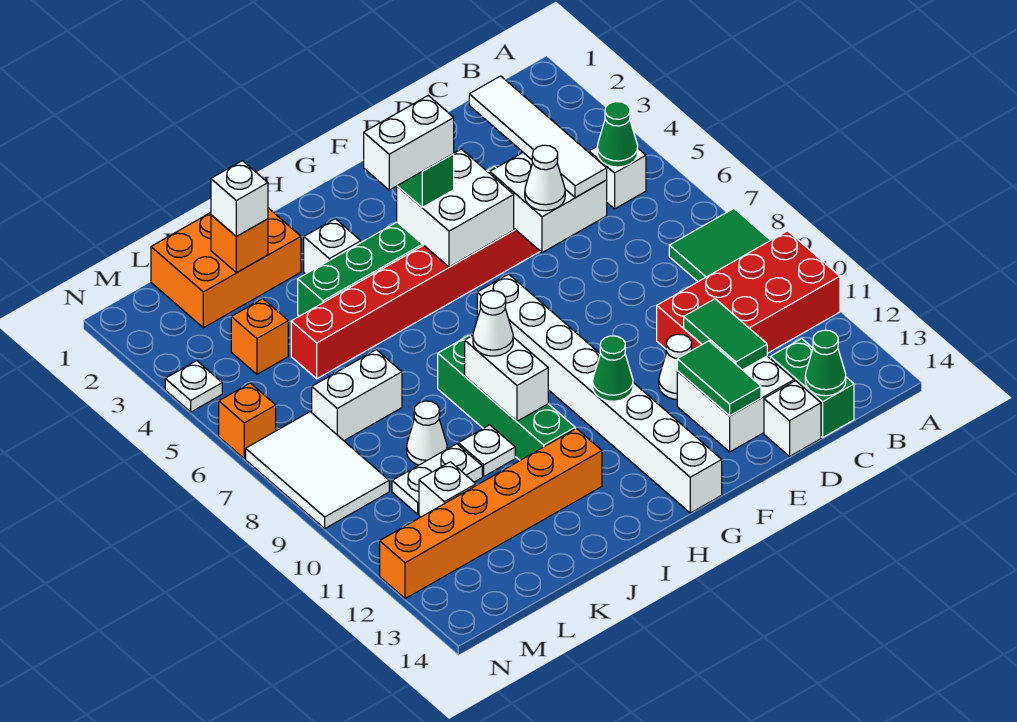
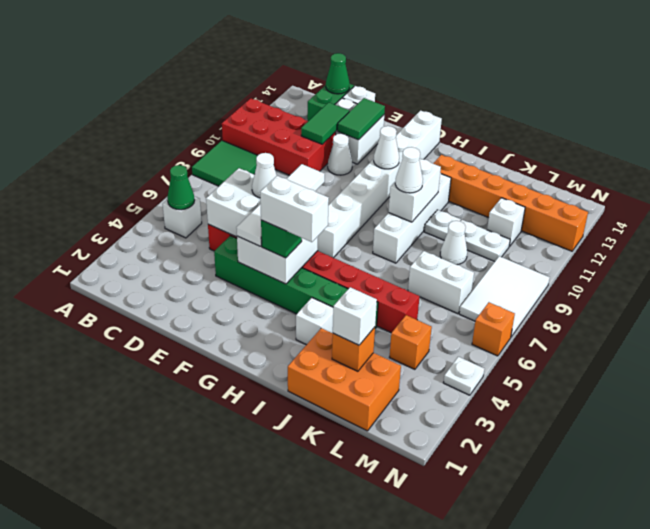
white 1x4 tile [469,76,607,197] -> white 1x4 tile moved to [236,164,325,246]
green 1x1 cone [593,336,633,401] -> white 1x1 cone [374,126,399,169]
green 1x4 brick [438,335,575,460] -> white 1x4 brick [373,173,451,263]

